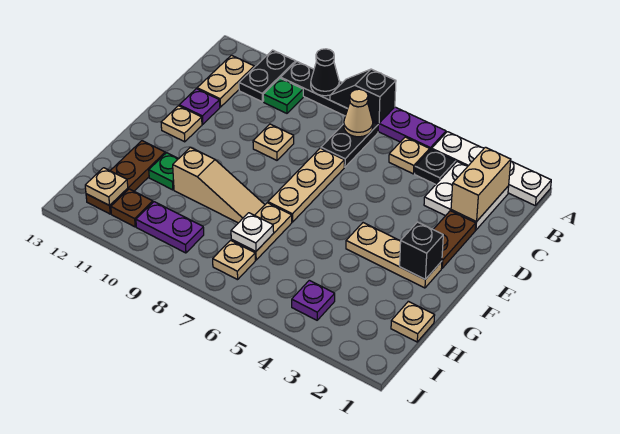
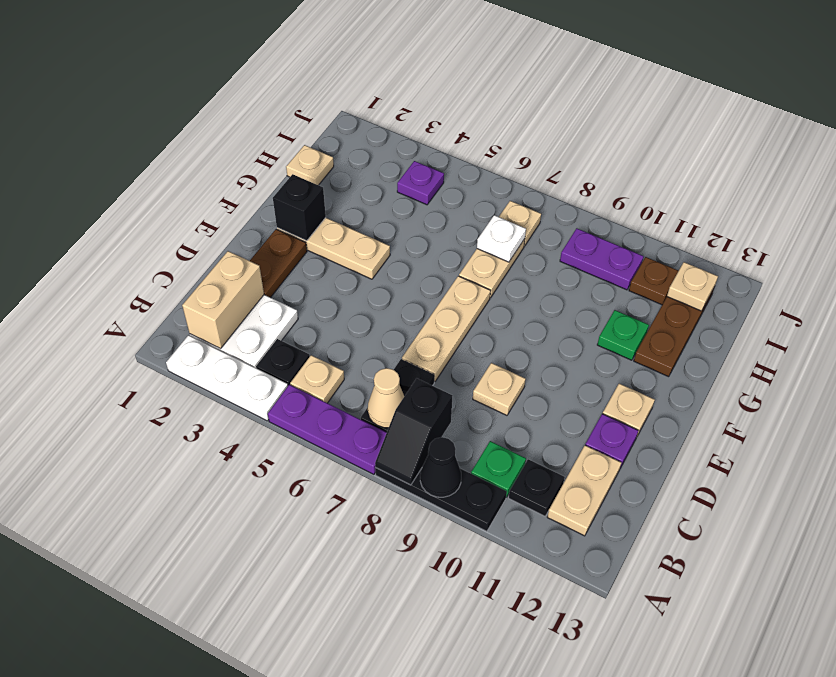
white 1x4 plate [432,132,551,205] -> white 1x3 plate [166,335,288,421]
black 1x2 slope [330,69,396,123] -> black 1x2 slope turned to [375,379,452,485]
black 1x2 plate [239,50,296,102] -> black 1x1 plate [509,459,565,516]
tan 1x3 slope [173,147,265,223] -> none

